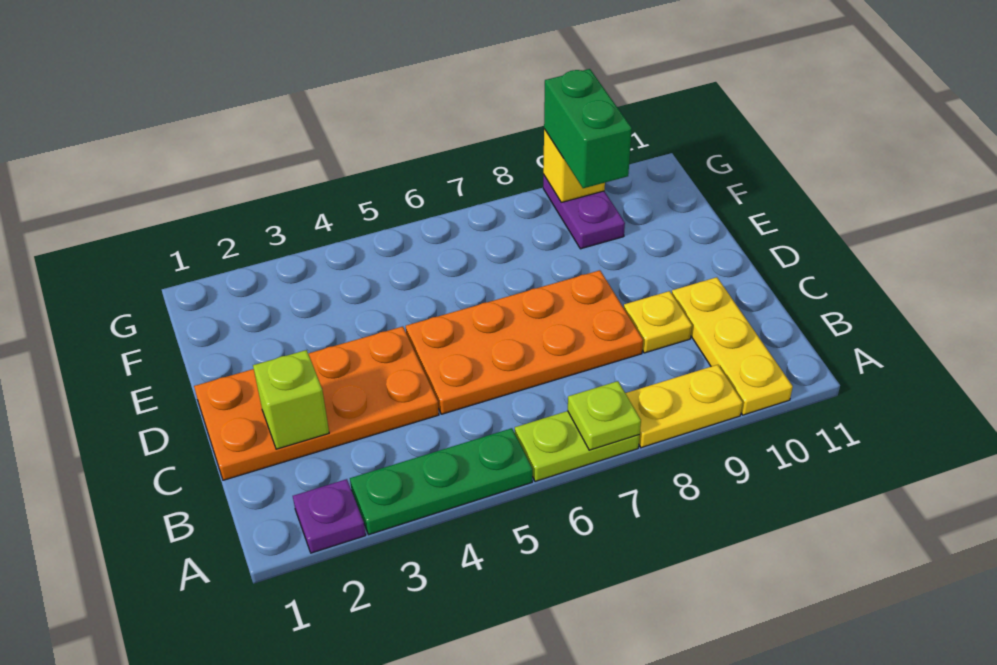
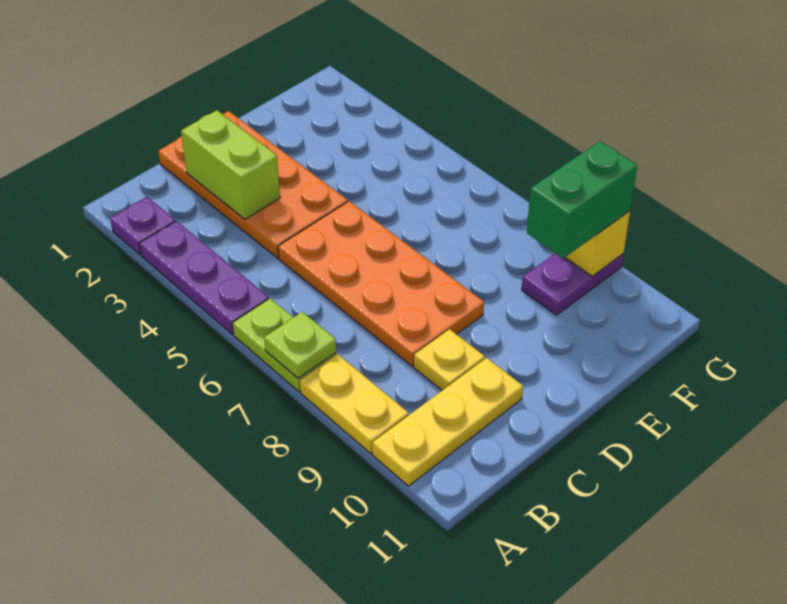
green 1x3 plate [350,428,533,535] -> purple 1x3 plate [139,221,269,334]
lime 1x1 brick [253,350,329,449] -> lime 1x2 brick [181,110,280,219]

